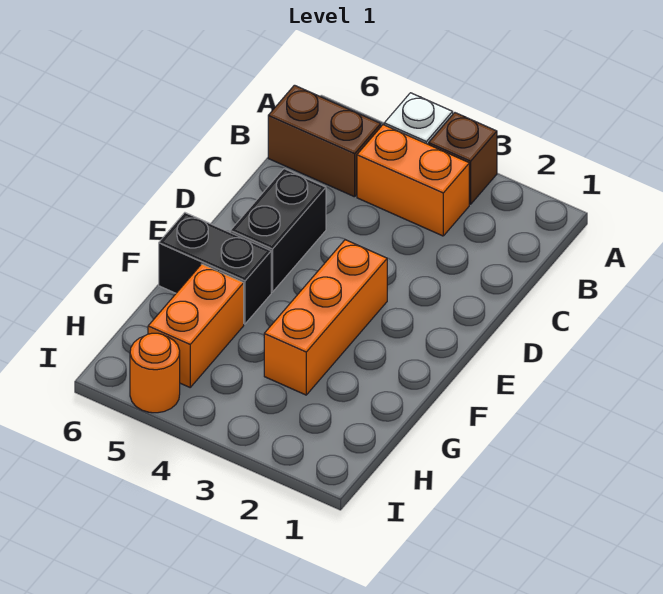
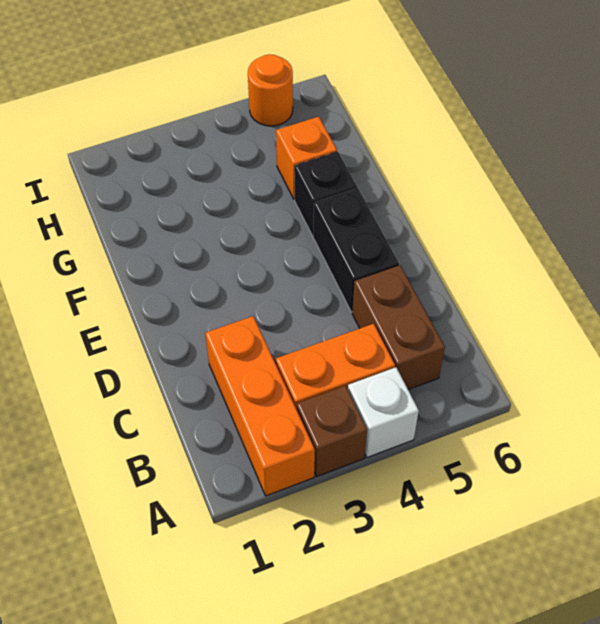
brown 1x2 brick [268,85,381,197] -> brown 1x2 brick turned to [352,265,445,390]
orange 1x3 brick [264,240,387,395] -> orange 1x3 brick moved to [205,316,315,496]
black 1x2 brick [159,213,271,324] -> black 1x1 brick [294,152,357,236]
orange 1x2 brick [148,264,244,387] -> orange 1x1 brick [276,117,337,199]

